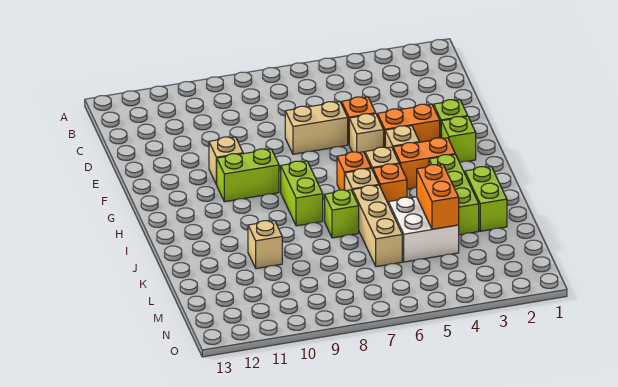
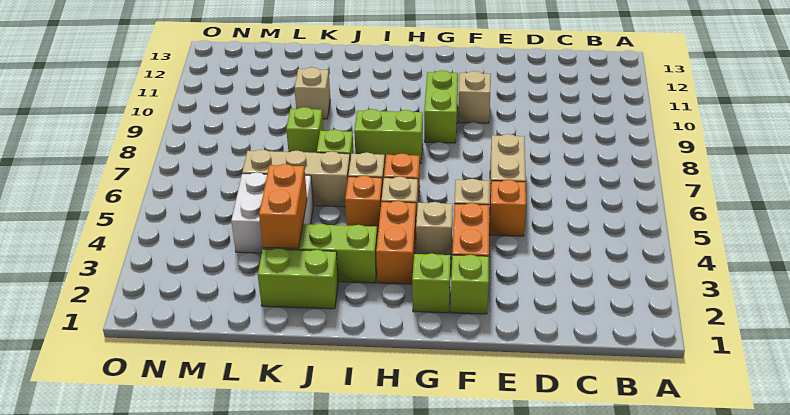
orange 1x2 brick [417,165,459,229] -> orange 1x2 brick turned to [259,164,307,249]
none -> lime 1x1 brick [286,107,323,153]

